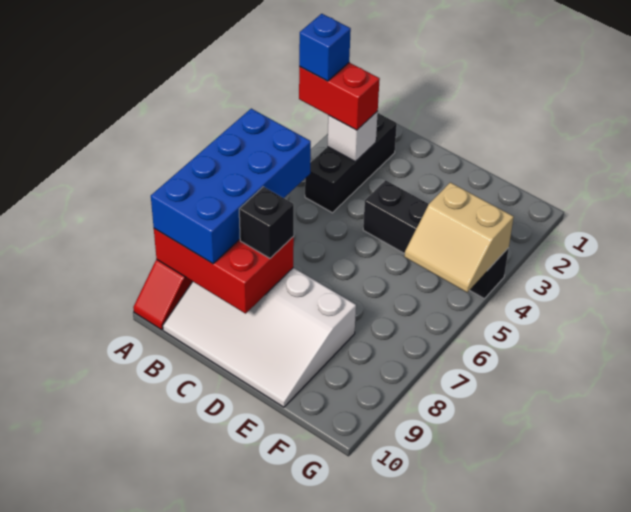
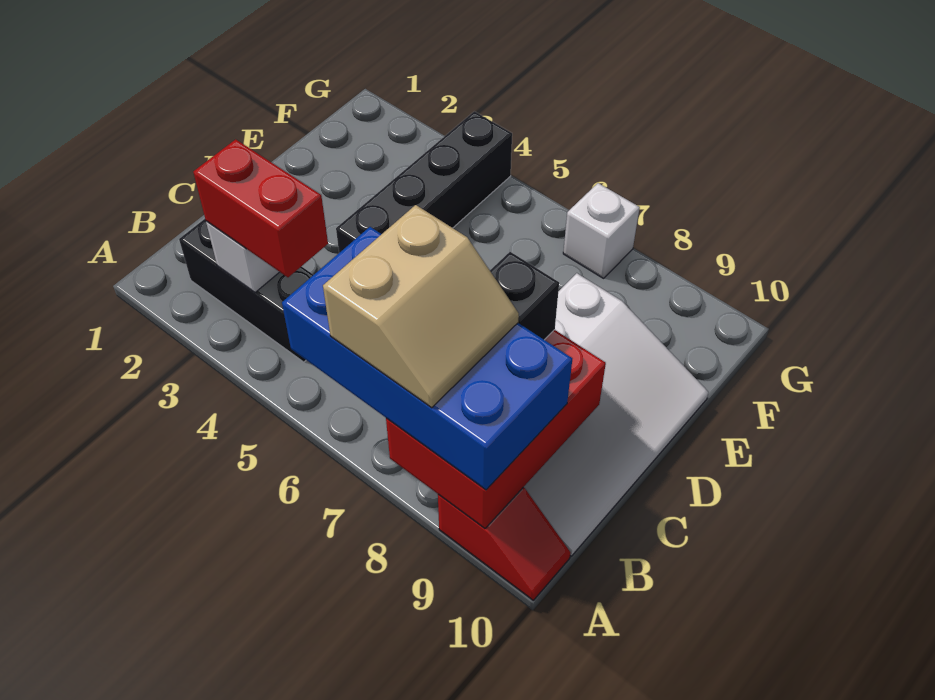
red 1x2 brick [299,63,380,130] -> red 1x2 brick turned to [193,139,328,277]
blue 1x1 brick [299,14,351,81] -> none
tan 2x2 slope [404,182,514,292] -> tan 2x2 slope moved to [323,205,519,408]
none -> white 1x1 brick [563,183,640,278]

